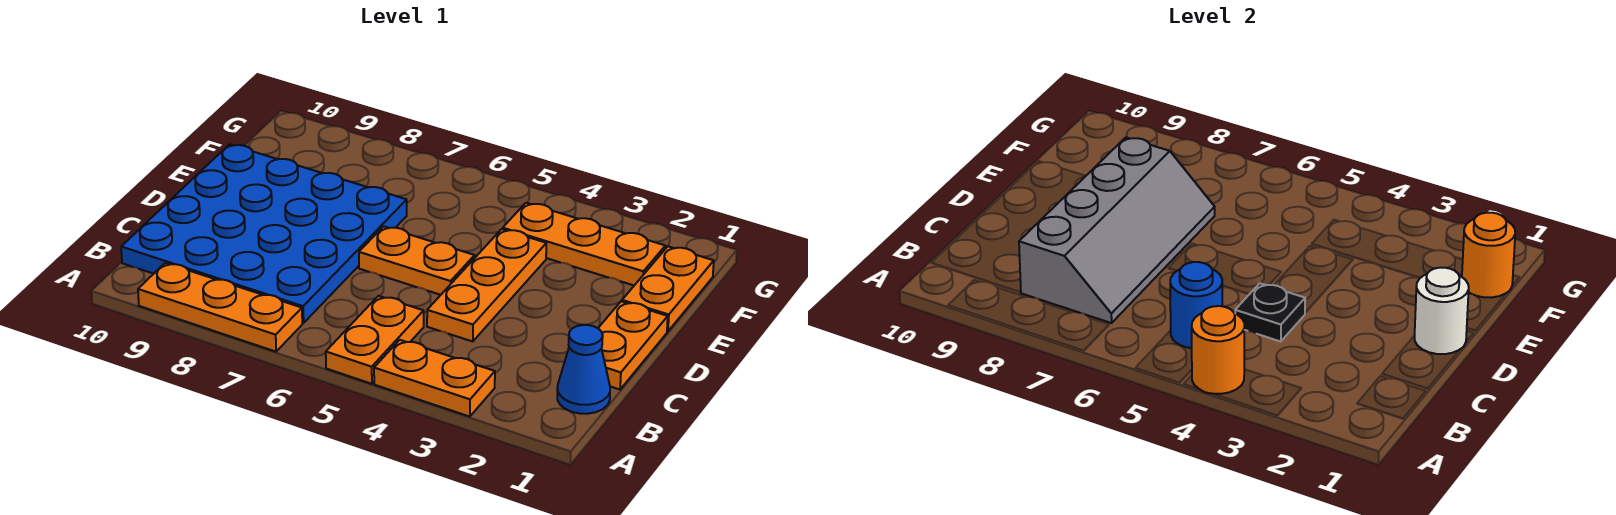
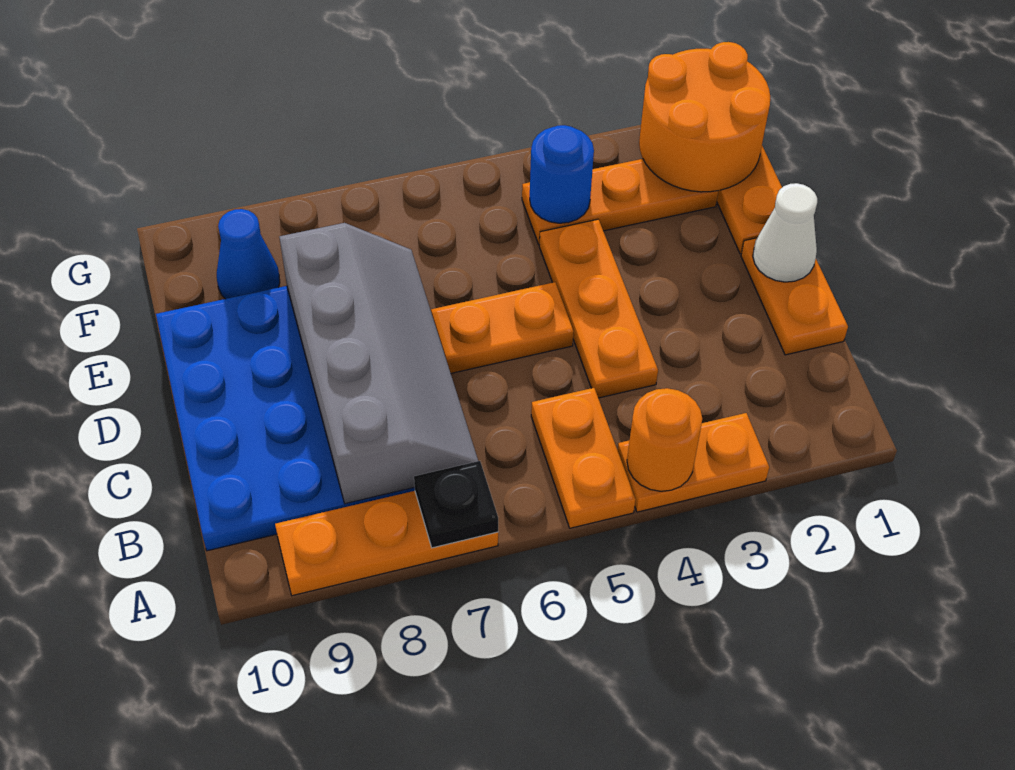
blue 1x1 cone [557,325,610,414] -> blue 1x1 cone moved to [217,209,280,299]
blue 1x1 round brick [1170,262,1222,348] -> blue 1x1 round brick moved to [530,125,594,223]
black 1x1 plate [1235,283,1305,341] -> black 1x1 plate moved to [414,461,498,548]
white 1x1 round brick [1415,268,1469,354] -> white 1x1 cone [753,183,817,282]
orange 1x1 round brick [1462,213,1515,298] -> orange 2x2 round brick [639,42,770,192]

